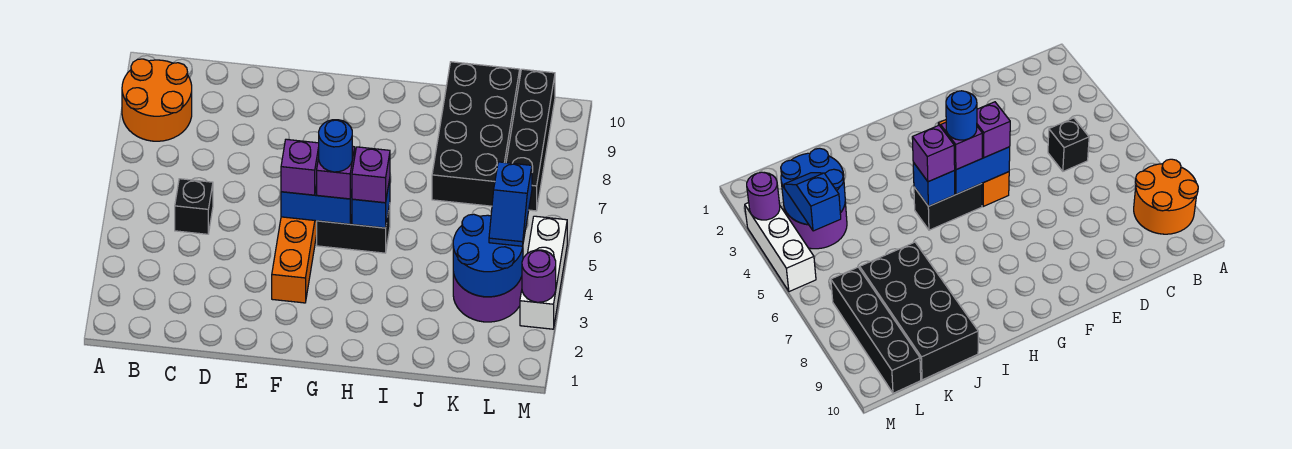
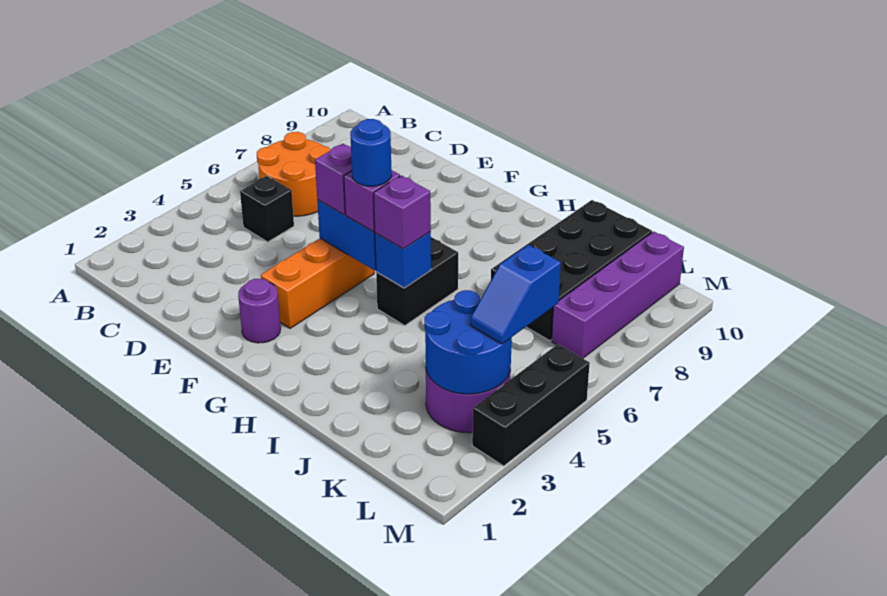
orange 2x2 round brick [122,59,192,141] -> orange 2x2 round brick moved to [257,132,331,216]
black 1x2 brick [317,204,390,253] -> black 1x2 brick turned to [376,237,458,325]
black 1x4 brick [506,69,555,211] -> purple 1x4 brick [552,231,684,358]
white 1x3 brick [520,216,567,329] -> black 1x3 brick [472,344,590,466]
purple 1x1 round brick [522,250,556,302] -> purple 1x1 round brick moved to [238,279,281,343]

